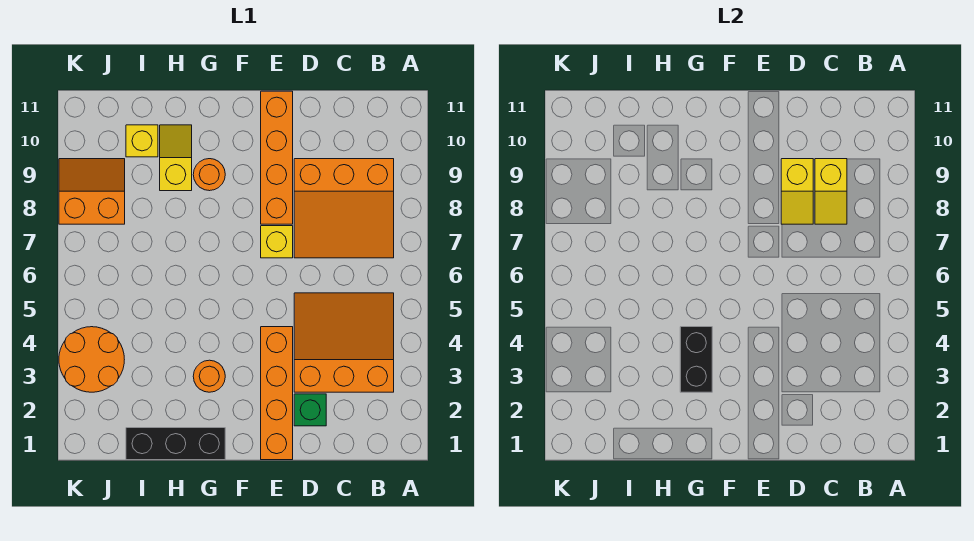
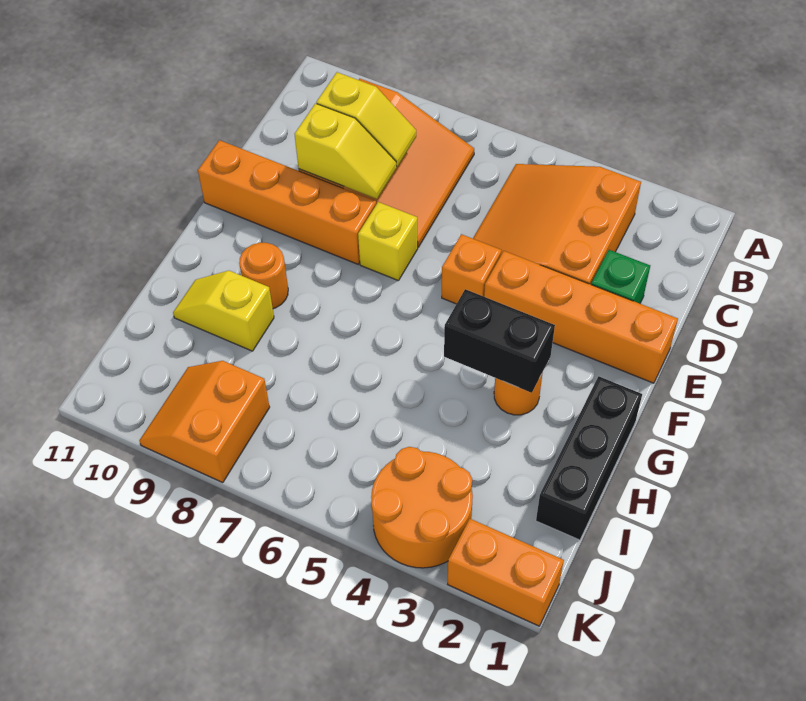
none -> orange 1x1 brick [442,234,502,304]
yellow 1x1 brick [126,125,158,157] -> none
none -> orange 1x2 brick [448,519,564,626]

